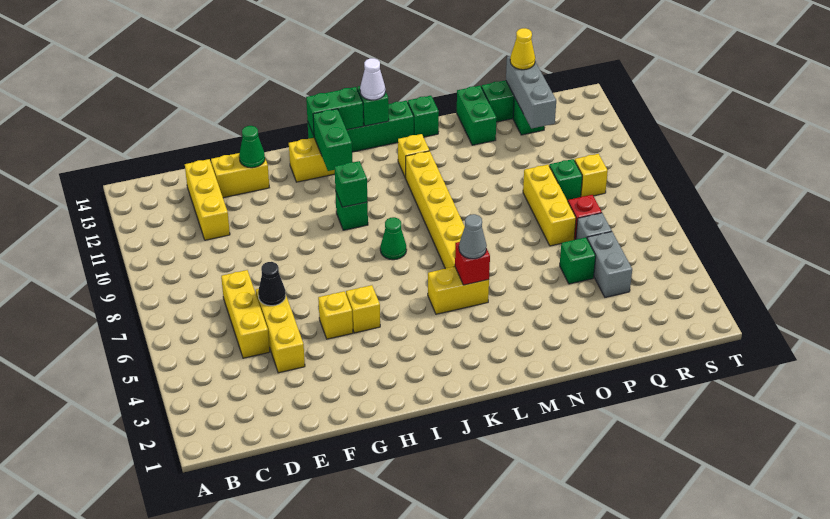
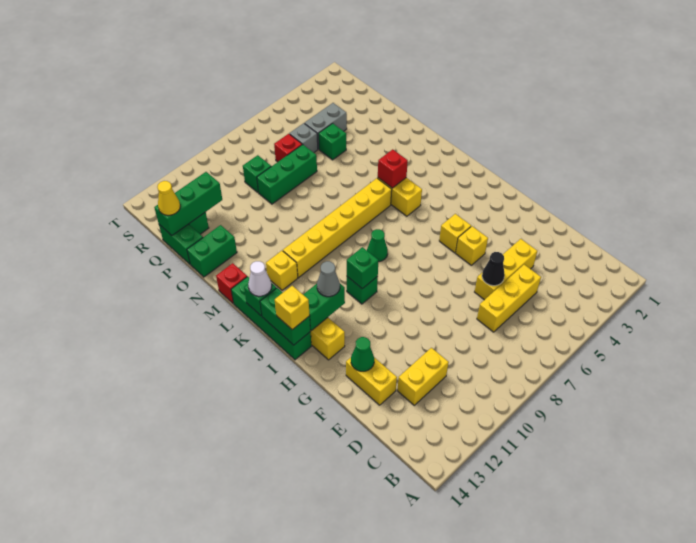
yellow 1x3 brick [185,159,230,240] -> yellow 1x2 brick [397,348,449,405]
grey 1x1 cone [459,214,487,259] -> grey 1x1 cone moved to [317,261,340,297]
green 1x1 brick [408,96,439,137] -> red 1x1 brick [216,263,247,303]
yellow 1x3 brick [523,165,576,246] -> green 1x3 brick [257,145,317,204]
grey 1x3 brick [506,56,556,128] -> green 1x3 brick [154,172,222,235]
yellow 1x1 brick [575,154,608,197] -> yellow 1x1 brick moved to [275,286,310,330]

